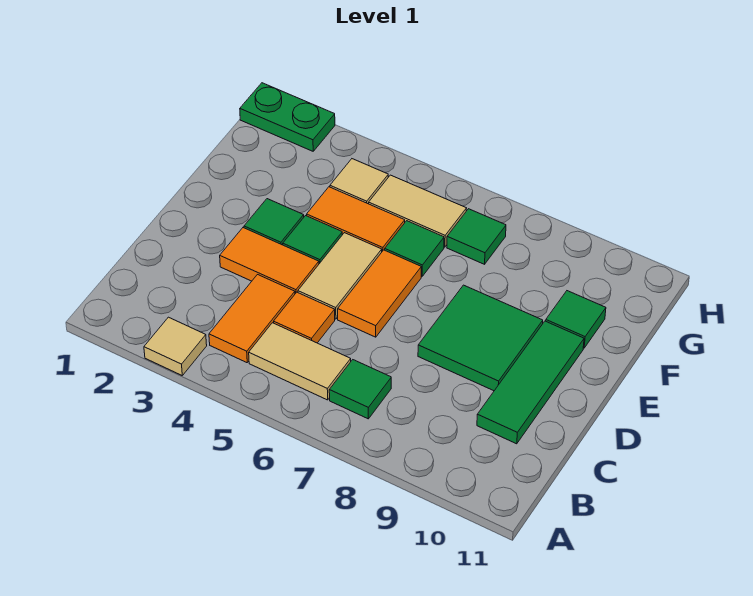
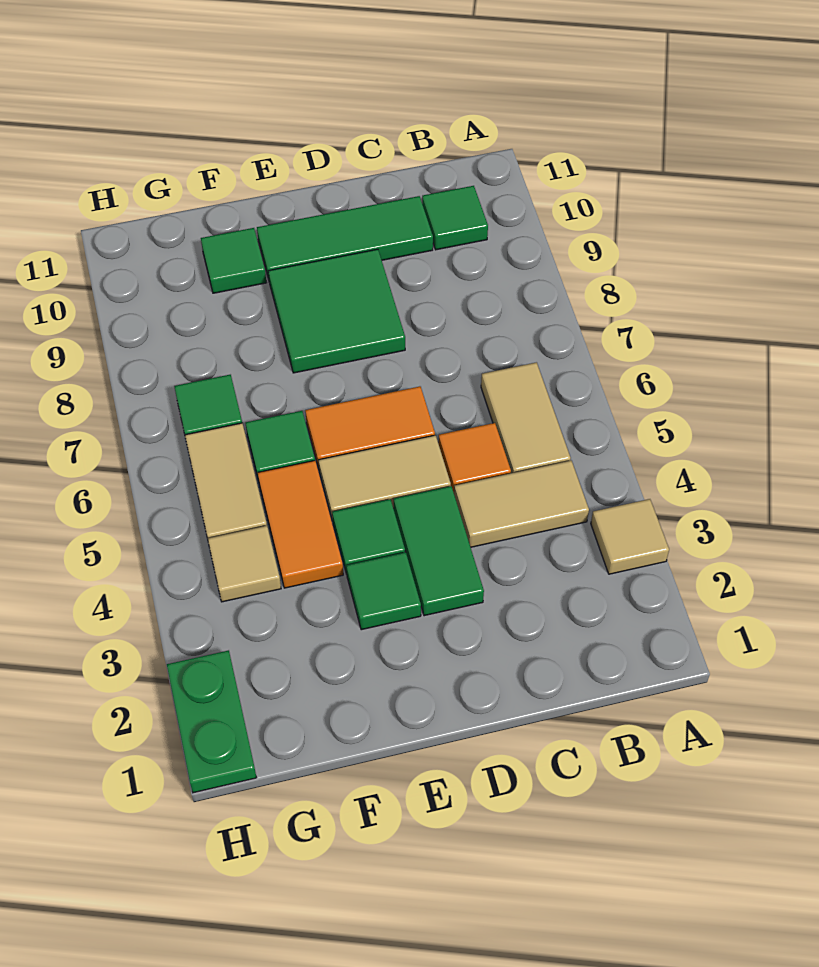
orange 1x2 tile [209,275,295,363] -> tan 1x2 tile [454,460,589,547]
green 1x1 tile [329,360,391,419] -> green 1x1 tile moved to [422,186,488,250]
orange 1x2 tile [220,228,319,294] -> green 1x2 tile [393,486,484,616]

